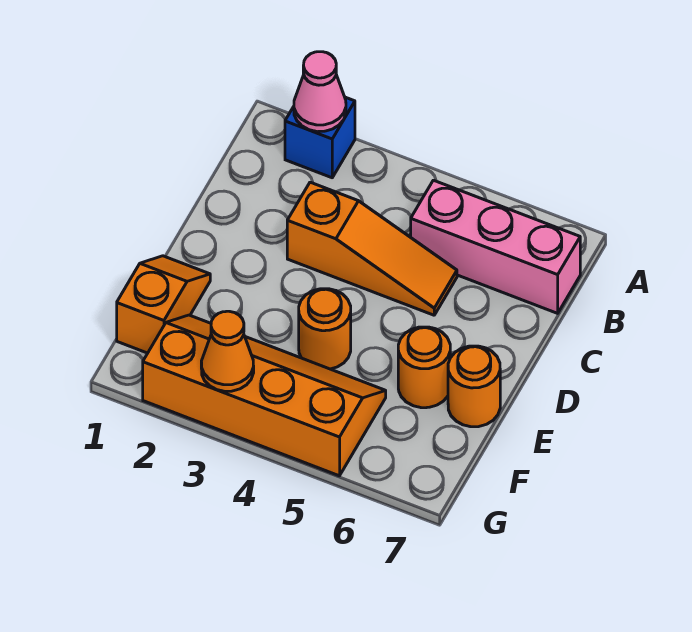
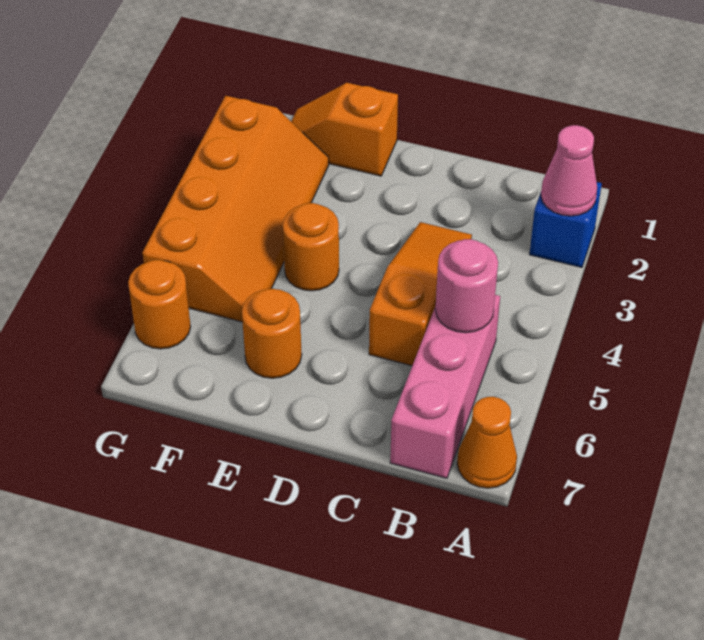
none -> pink 1x1 round brick [435,239,498,333]
orange 1x3 slope [287,182,457,315] -> orange 1x3 slope turned to [369,222,472,366]
orange 1x2 slope [117,256,210,353] -> orange 1x2 slope turned to [291,83,398,176]
orange 1x1 round brick [448,346,500,427] -> orange 1x1 round brick moved to [128,260,191,349]
orange 1x1 cone [201,311,254,391] -> orange 1x1 cone moved to [457,397,517,488]

